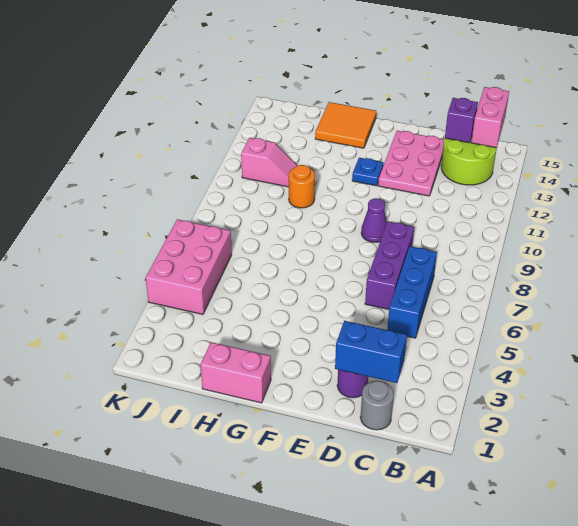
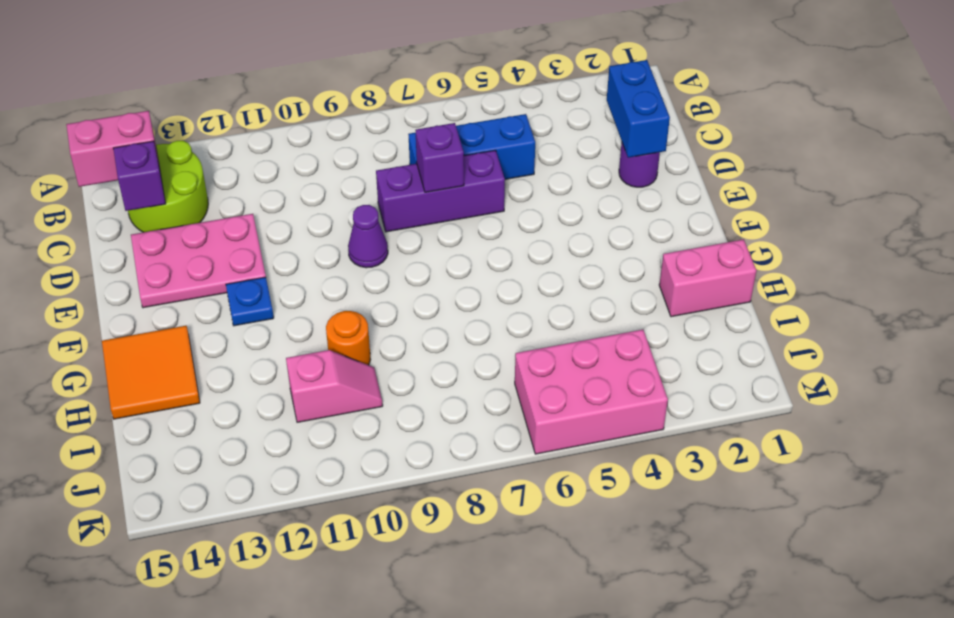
grey 1x1 round brick [360,381,394,430] -> none
none -> purple 1x1 brick [416,123,464,192]
pink 1x2 brick [201,342,271,403] -> pink 1x2 brick turned to [659,239,756,317]
pink 1x2 slope [241,138,298,187] -> pink 1x2 slope turned to [286,350,383,422]

